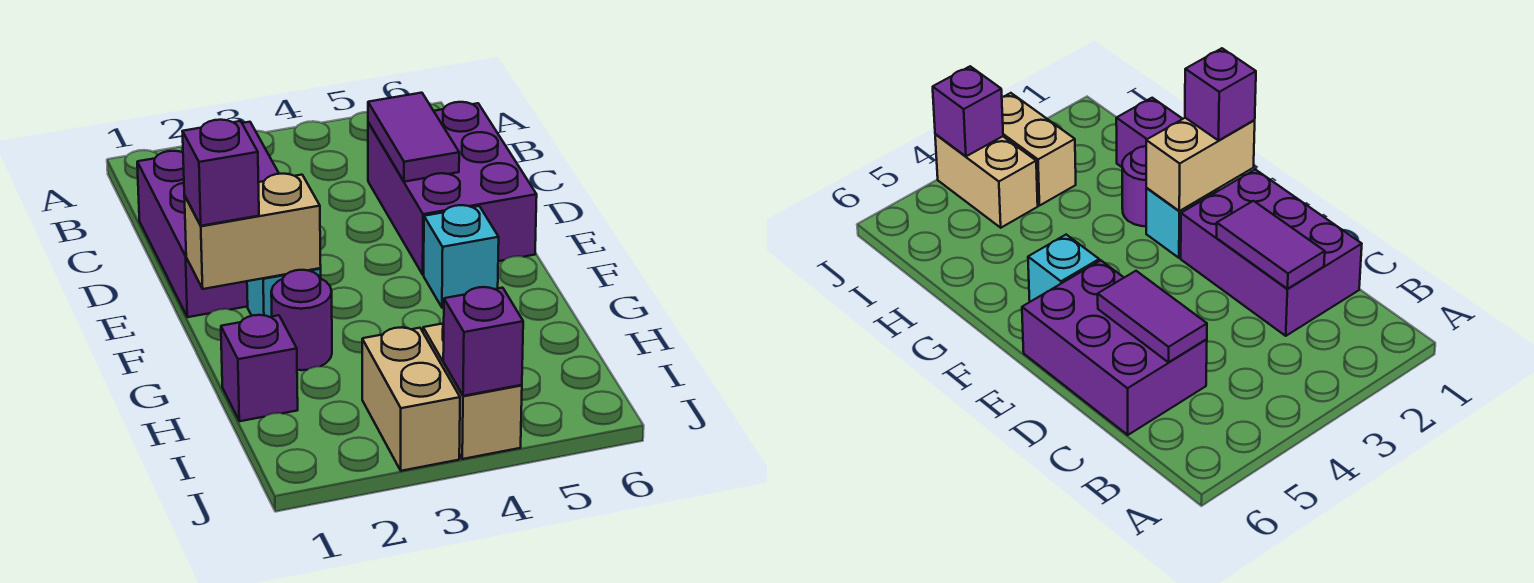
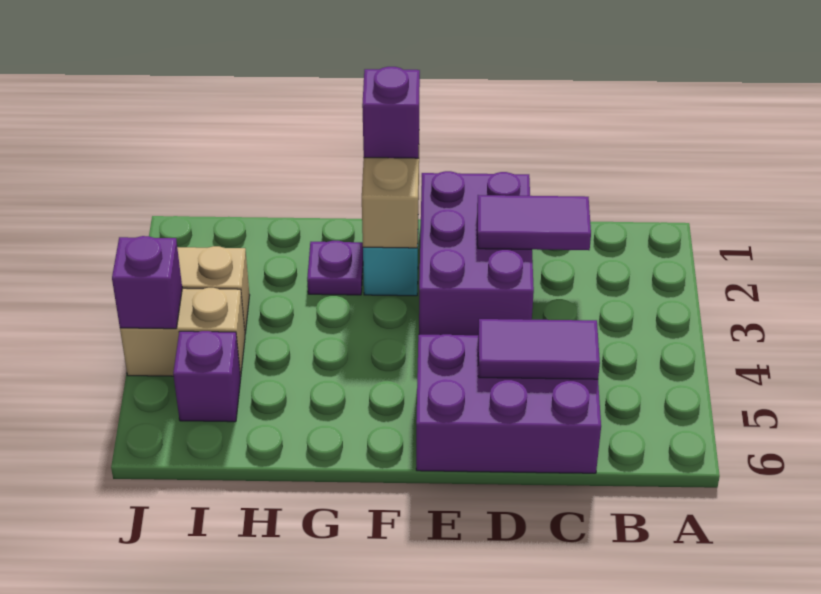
purple 2x3 brick [137,151,248,317] -> purple 2x3 brick turned to [419,171,534,335]
cyan 1x1 brick [424,205,499,308] -> none
purple 1x1 round brick [271,270,332,370] -> purple 1x1 plate [307,241,363,295]
purple 1x1 brick [221,315,298,421] -> purple 1x1 brick moved to [173,331,241,422]

